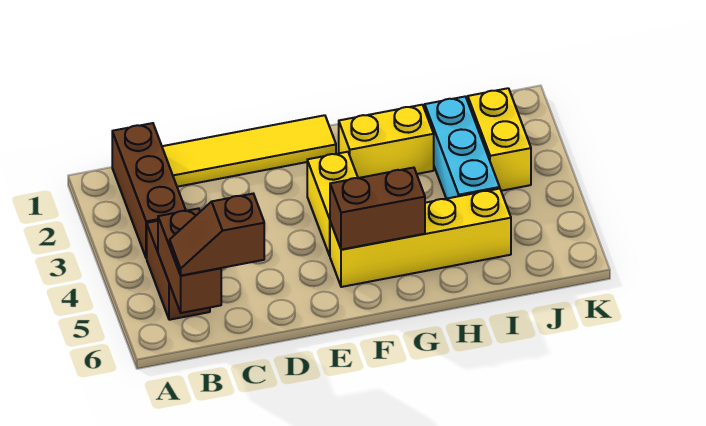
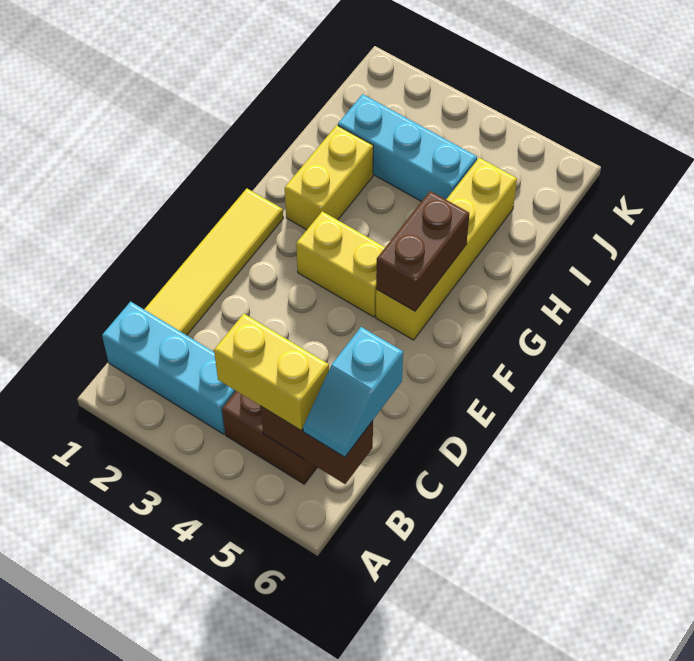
brown 1x3 brick [112,123,186,258] -> cyan 1x3 brick [102,301,236,434]
brown 1x2 slope [170,194,264,276] -> cyan 1x2 slope [303,327,403,457]
yellow 1x2 brick [468,88,531,191] -> yellow 1x2 brick moved to [214,314,329,430]

